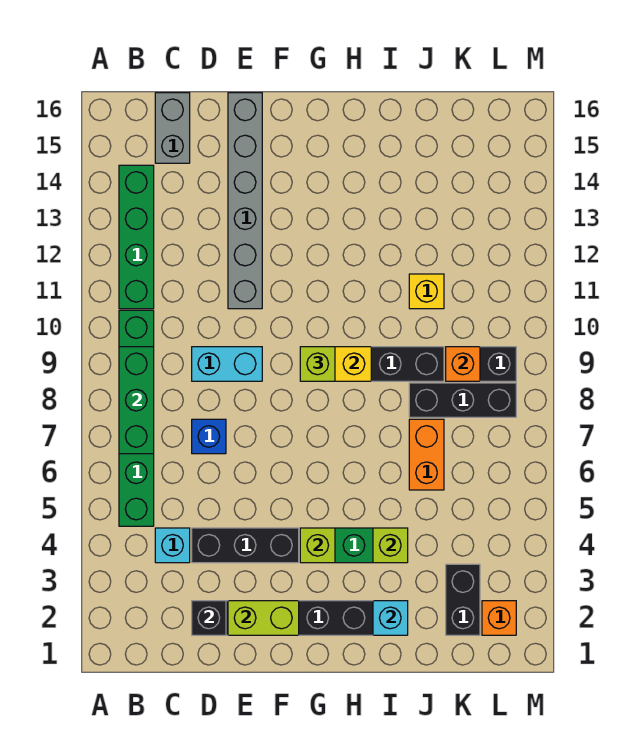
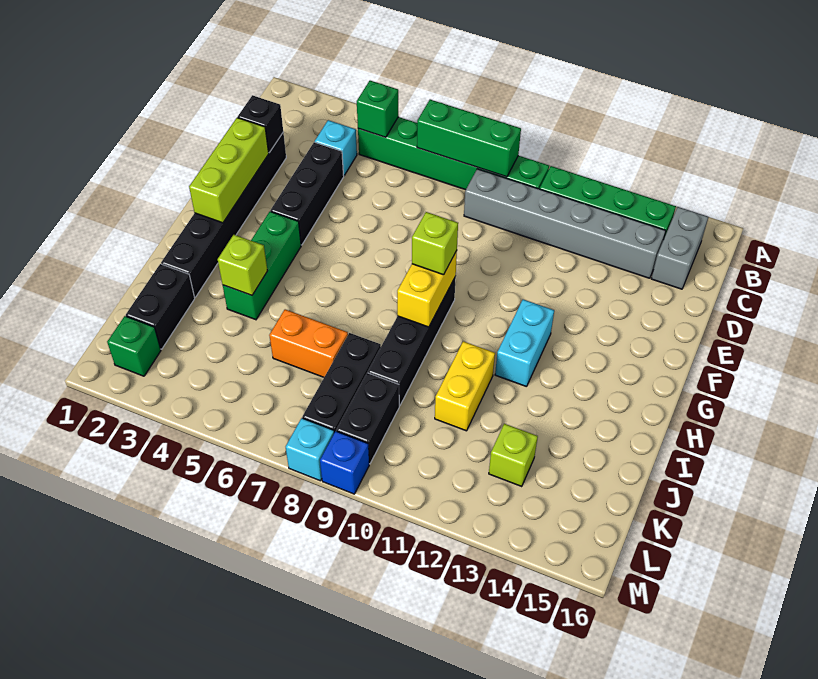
none -> green 1x1 brick [357,81,398,137]
grey 1x2 brick [155,93,190,163] -> grey 1x2 brick turned to [651,207,708,289]
blue 1x1 brick [192,419,226,454] -> blue 1x1 brick moved to [320,431,369,494]
cyan 1x2 brick [192,347,262,381] -> cyan 1x2 brick moved to [495,299,554,387]
lime 1x2 brick [228,601,299,635] -> lime 1x3 brick [189,118,269,223]
grey 1x6 brick [228,93,262,309] -> grey 1x6 brick moved to [464,169,666,278]
lime 1x1 brick [300,528,335,563] -> lime 1x1 brick moved to [489,424,538,487]
cyan 1x1 brick [373,601,408,635] -> cyan 1x1 brick moved to [286,418,334,481]
yellow 1x1 brick [409,274,444,309] -> yellow 1x2 brick [435,341,495,431]
black 1x2 brick [446,564,480,635] -> black 1x2 brick turned to [126,264,195,349]
orange 1x1 brick [446,347,480,381] -> none
orange 1x1 brick [482,601,516,635] -> green 1x1 brick [107,316,161,376]

